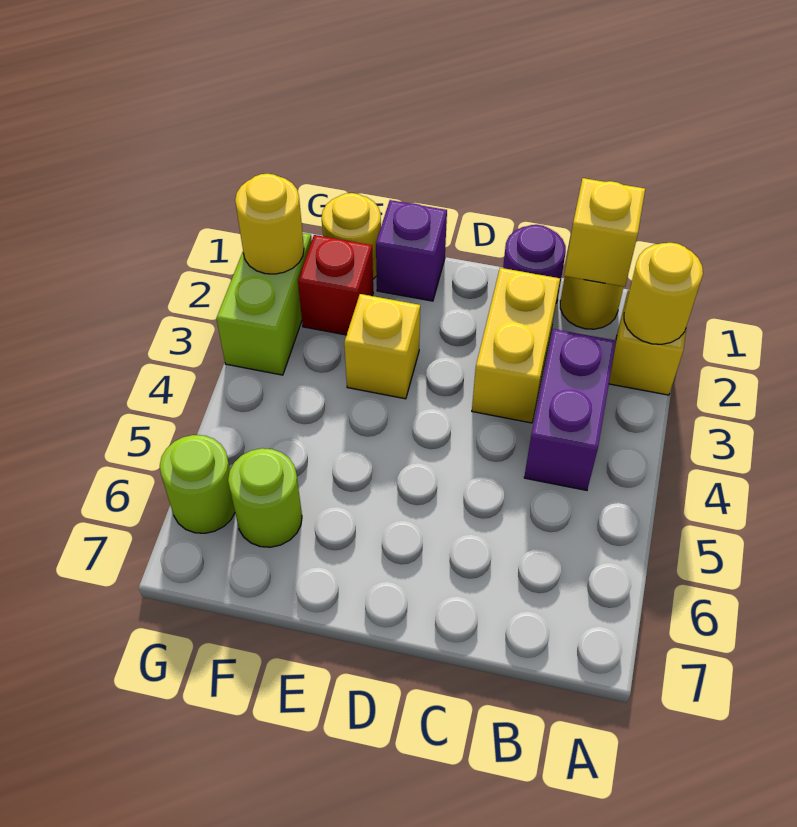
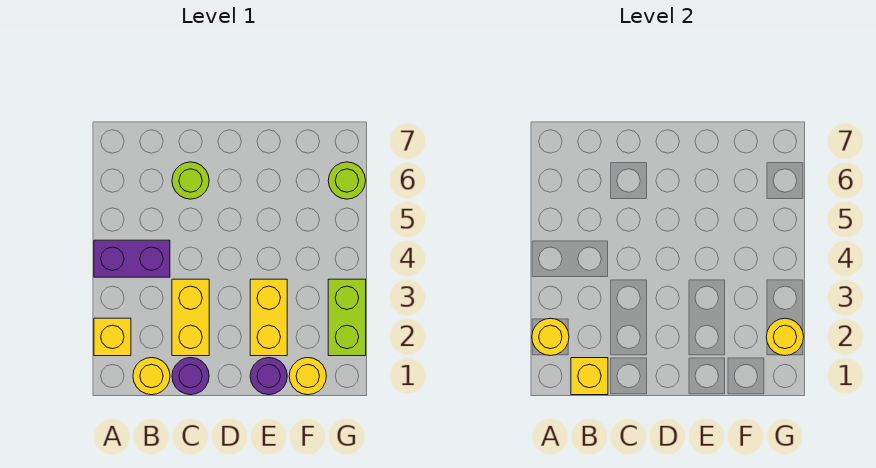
purple 1x2 brick [524,329,616,490] -> purple 1x2 brick turned to [94,240,170,277]
purple 1x1 brick [376,200,447,301] -> purple 1x1 round brick [250,358,287,395]
yellow 1x1 brick [344,294,420,399] -> yellow 1x2 brick [250,279,287,356]
red 1x1 brick [298,235,373,335] -> none
lime 1x1 round brick [228,448,302,547] -> lime 1x1 round brick moved to [172,162,209,199]

